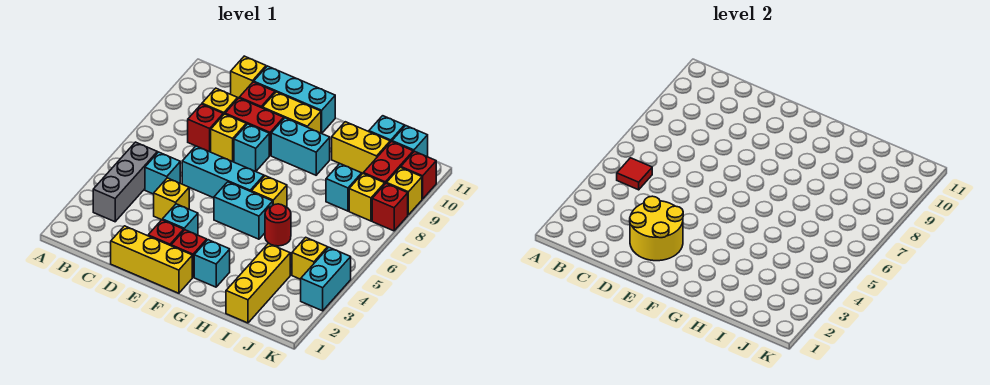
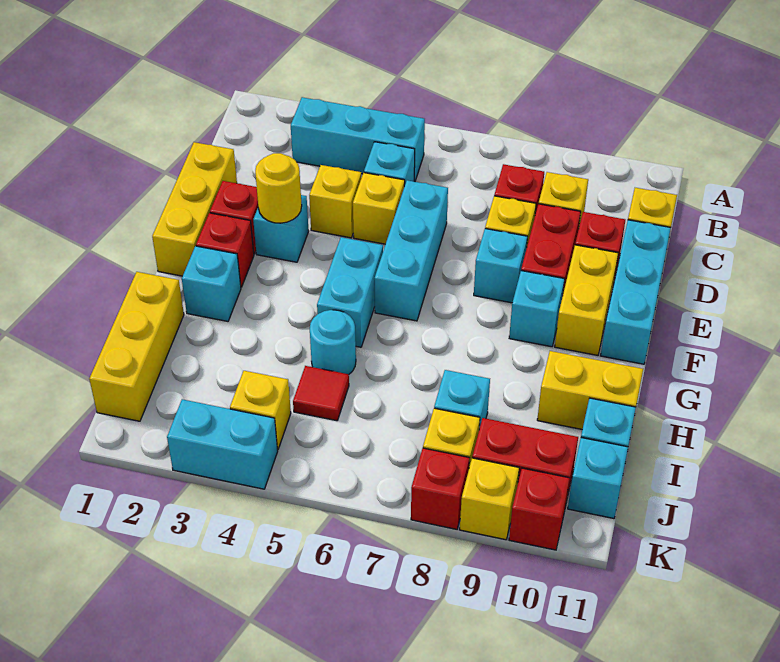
grey 1x3 brick [93,142,157,222] -> cyan 1x3 brick [291,97,425,181]
red 1x1 tile [617,158,652,190] -> red 1x1 tile moved to [293,366,349,421]
yellow 2x2 round brick [630,196,683,261] -> yellow 1x1 round brick [255,153,302,223]
cyan 1x2 brick [271,118,330,175] -> cyan 1x1 brick [509,271,564,347]
yellow 1x1 brick [251,176,287,207] -> yellow 1x1 brick moved to [353,173,405,244]
red 1x1 round brick [265,204,291,246] -> cyan 1x1 round brick [310,310,356,374]
yellow 1x2 brick [332,122,390,173] -> yellow 1x2 brick turned to [537,351,643,430]
yellow 1x3 brick [226,243,290,323] -> yellow 1x3 brick turned to [89,272,184,421]

